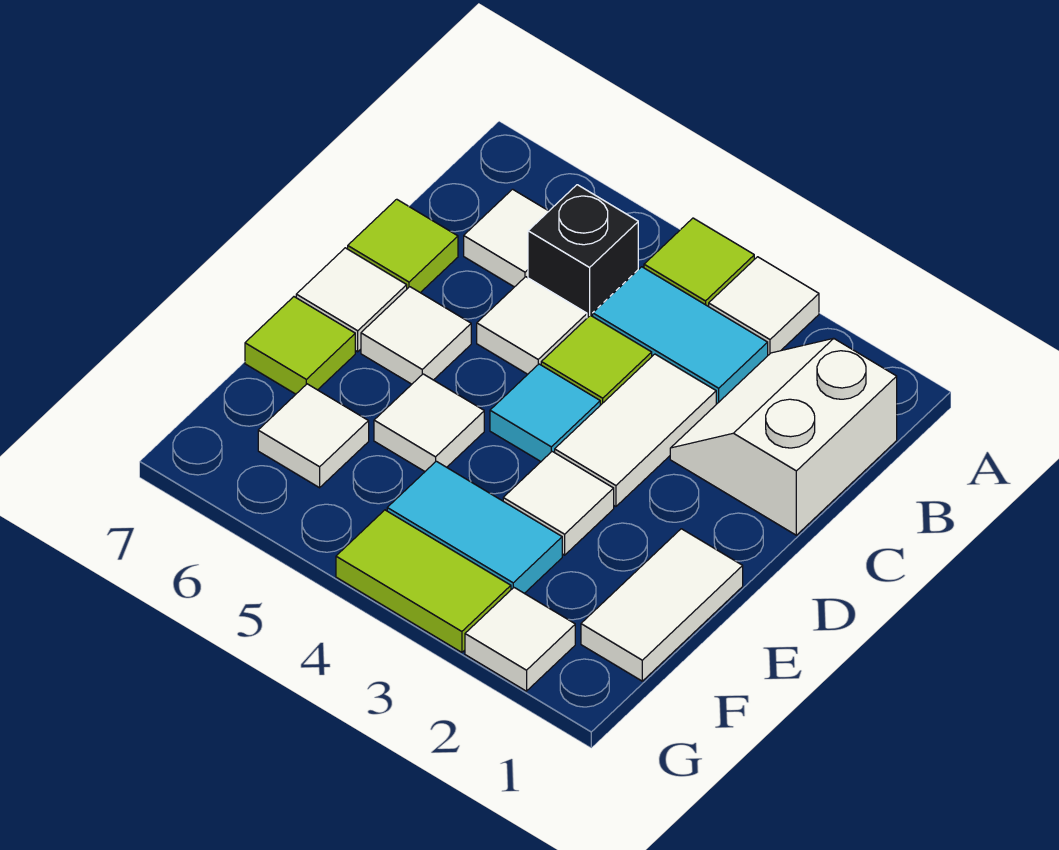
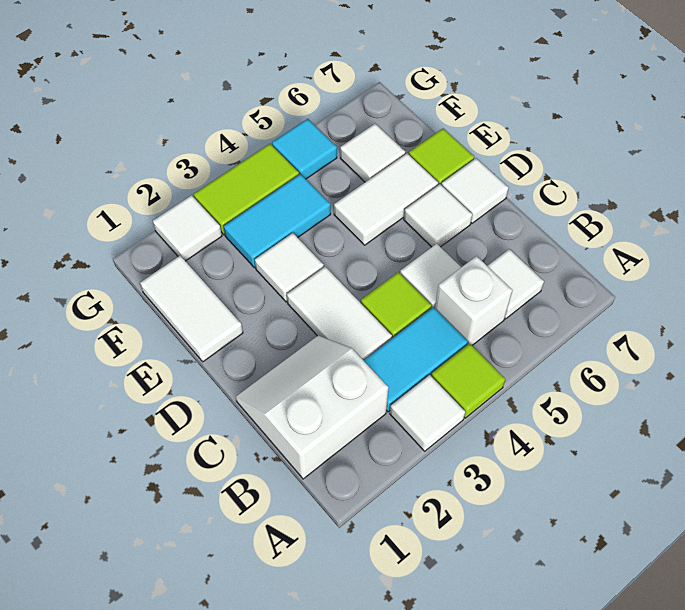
white 2x2 slope [670,338,897,535] -> white 2x2 slope turned to [236,335,388,479]
black 1x1 brick [528,185,638,318] -> white 1x1 brick [435,256,512,345]
lime 1x1 tile [348,199,458,293] -> none
cyan 1x1 tile [490,364,600,461] -> cyan 1x1 tile moved to [272,119,337,179]
white 1x1 tile [374,374,484,471] -> white 1x2 tile [334,154,438,245]

